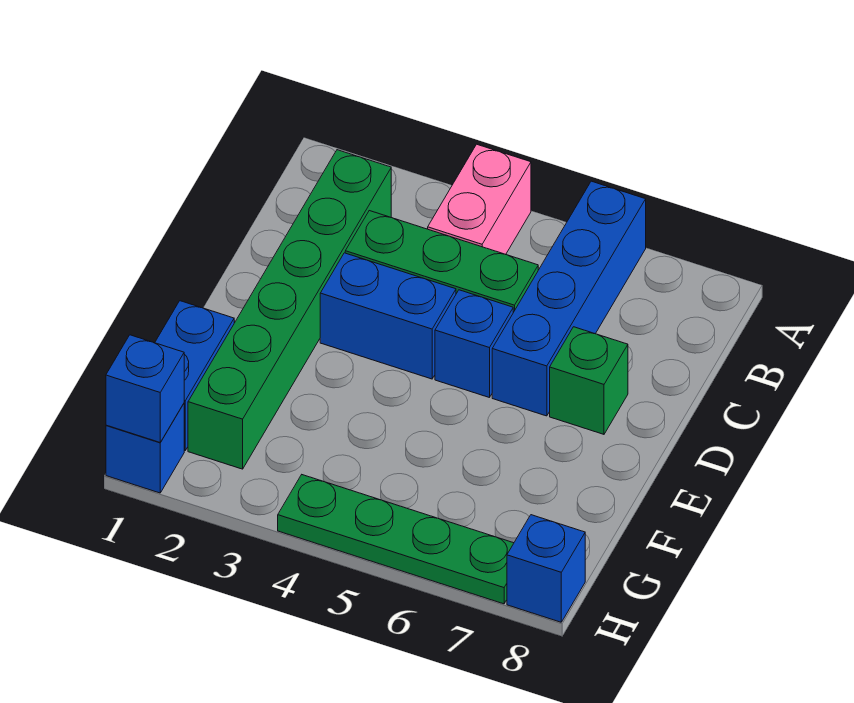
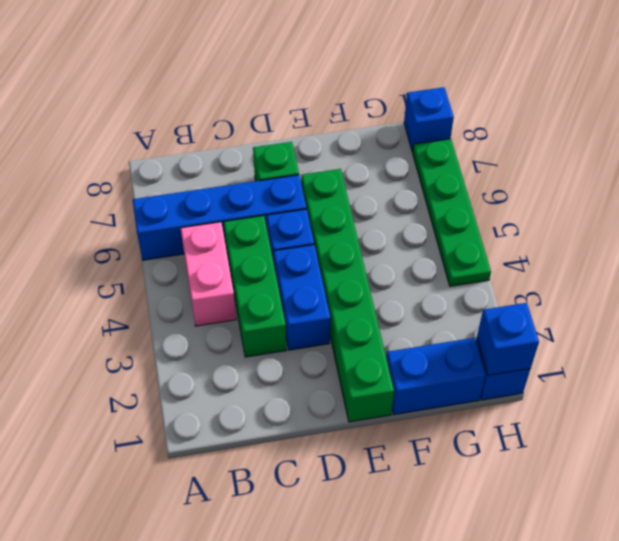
pink 1x2 brick [428,144,531,255] -> pink 1x2 brick turned to [181,222,236,326]
green 1x6 brick [188,150,391,469] -> green 1x6 brick turned to [301,169,394,422]

